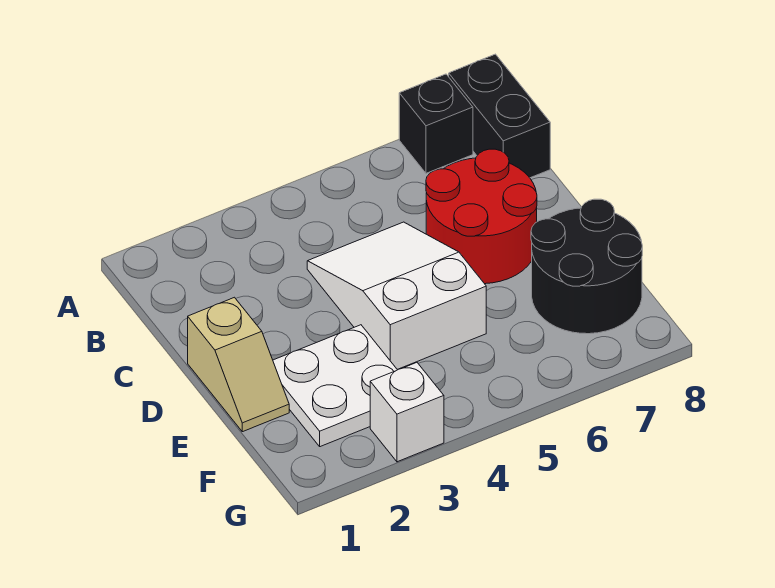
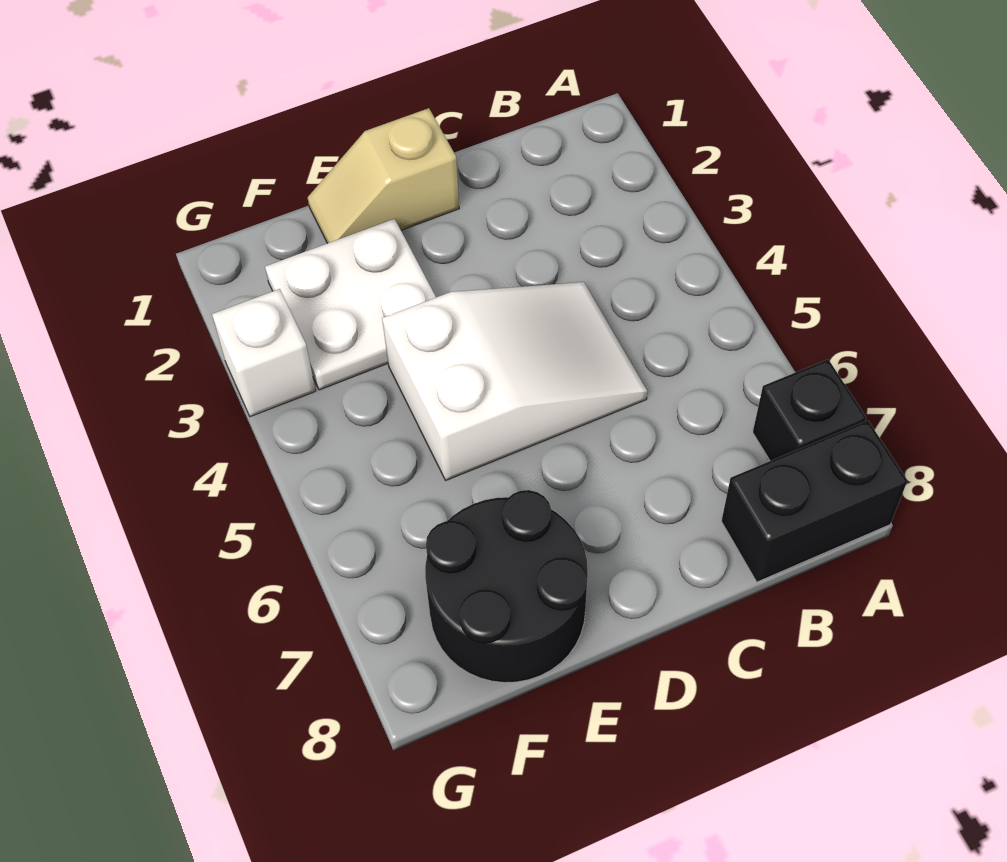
red 2x2 round brick [426,149,537,284] -> none

